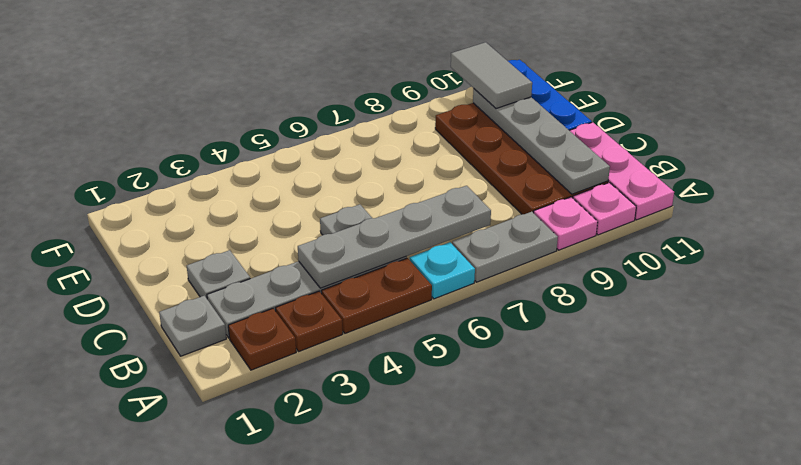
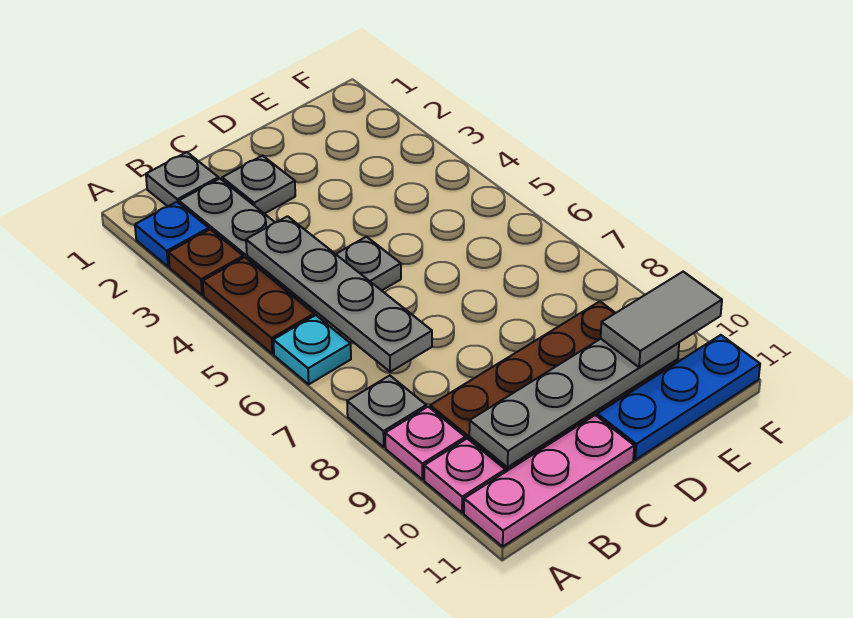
brown 1x1 plate [228,309,296,370] -> blue 1x1 plate [135,202,209,267]
grey 1x2 plate [452,212,558,282] -> grey 1x1 plate [347,376,426,447]

